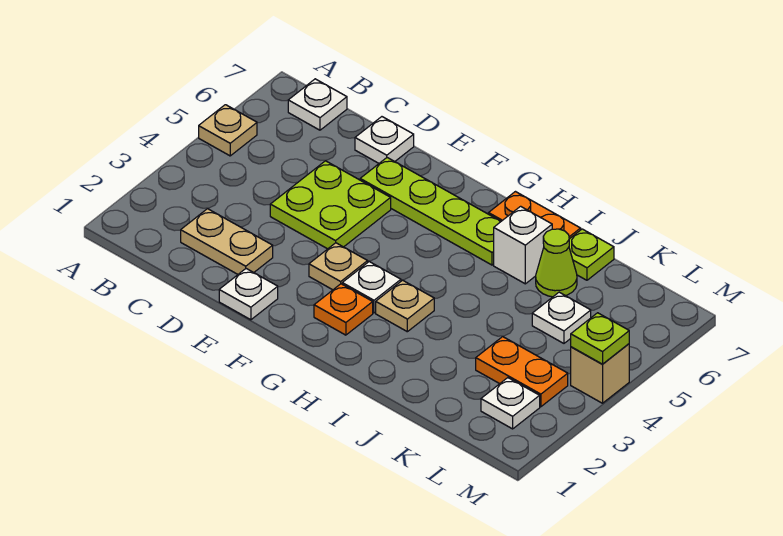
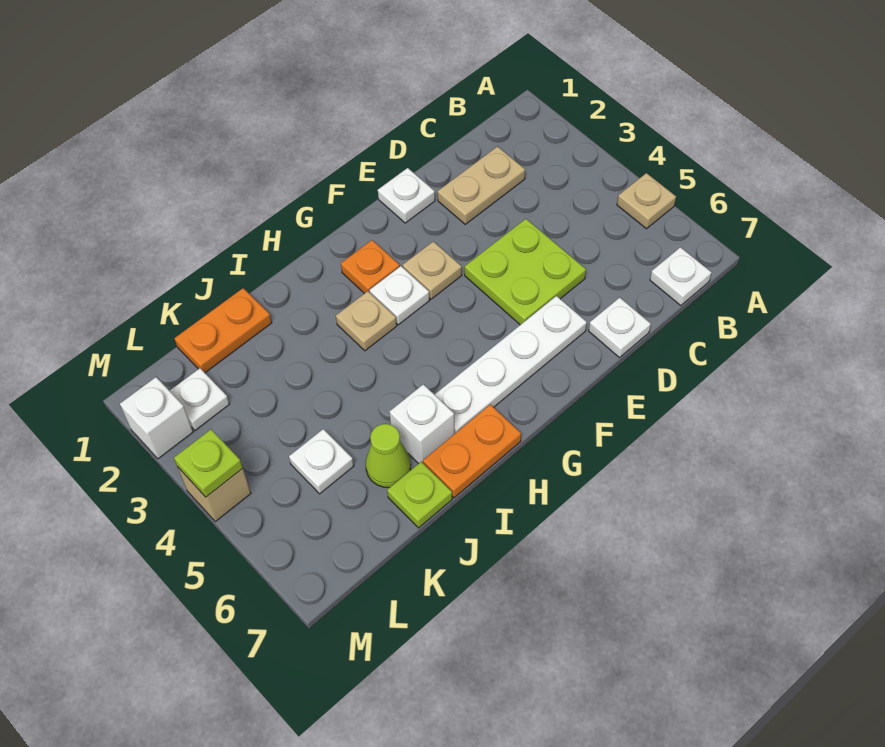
lime 1x4 plate [360,158,501,265] -> white 1x4 plate [434,296,587,433]
orange 1x2 plate [476,337,568,407] -> orange 1x2 plate moved to [174,288,272,373]
none -> white 1x1 brick [120,377,193,459]

